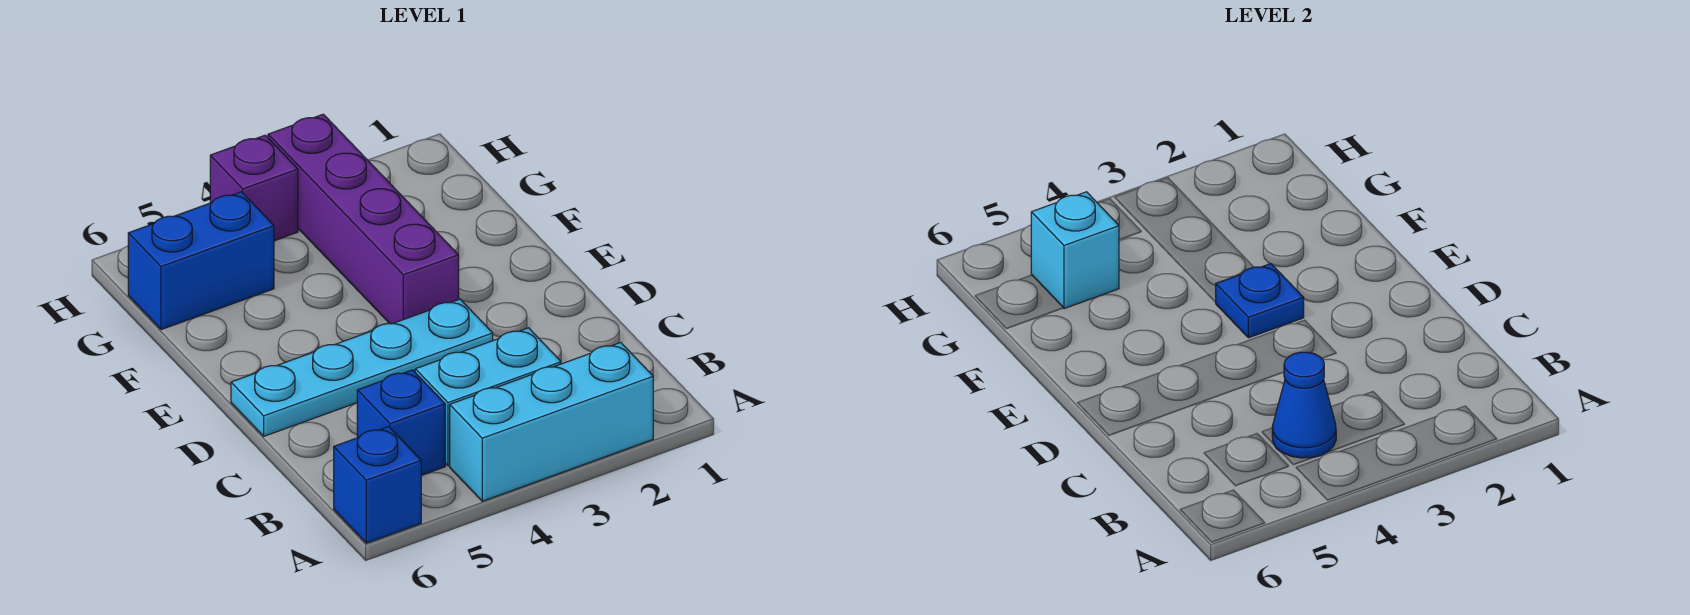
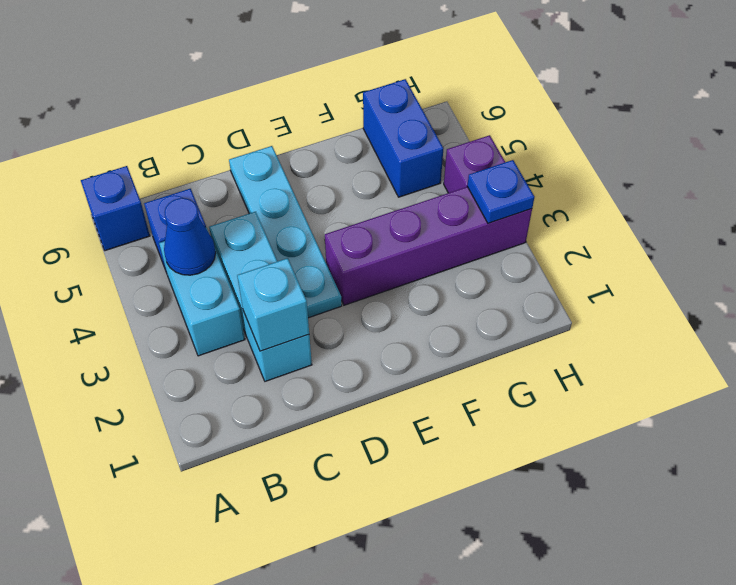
cyan 1x3 brick [450,342,653,501] -> cyan 1x3 brick moved to [209,212,312,381]
blue 1x1 plate [1216,264,1304,338] -> blue 1x1 plate moved to [467,160,534,223]
cyan 1x1 brick [1031,192,1119,309] -> cyan 1x1 brick moved to [237,258,309,351]

